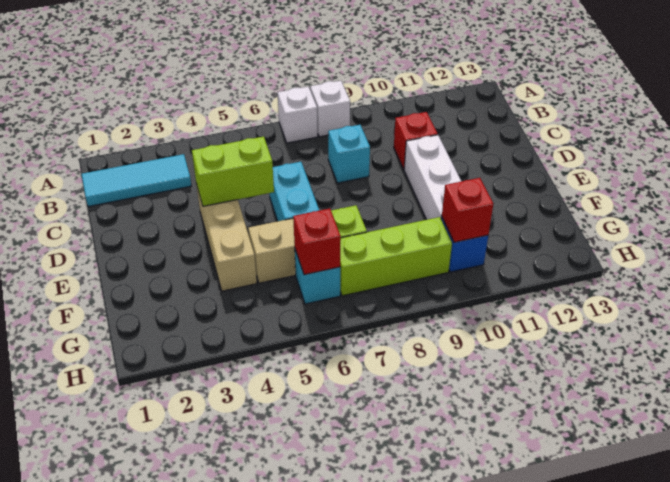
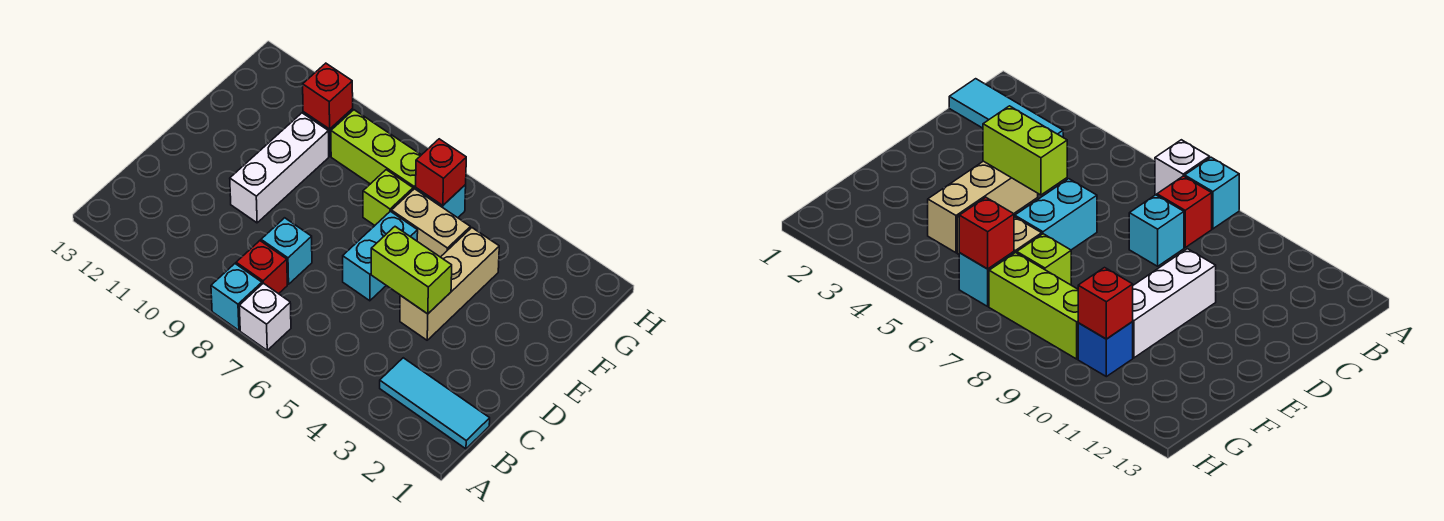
white 1x1 brick [310,81,350,137] -> cyan 1x1 brick [211,264,262,330]
red 1x1 brick [394,112,438,169] -> red 1x1 brick moved to [236,241,287,294]

